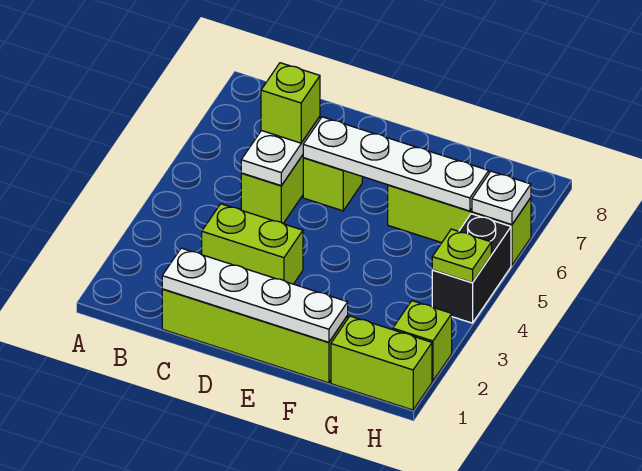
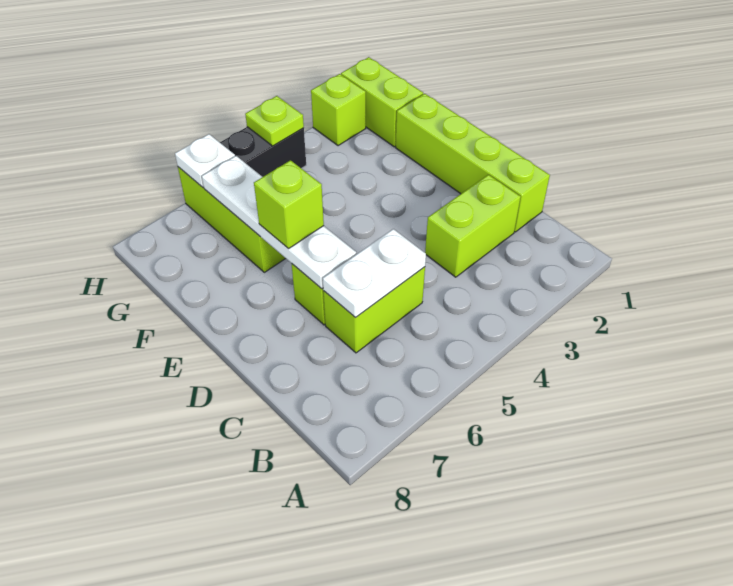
white 1x4 plate [162,248,348,342] -> none
lime 1x2 brick [202,204,303,284] -> lime 1x2 brick turned to [425,175,521,277]
lime 1x1 brick [261,63,320,143] -> lime 1x1 brick moved to [254,160,324,249]

